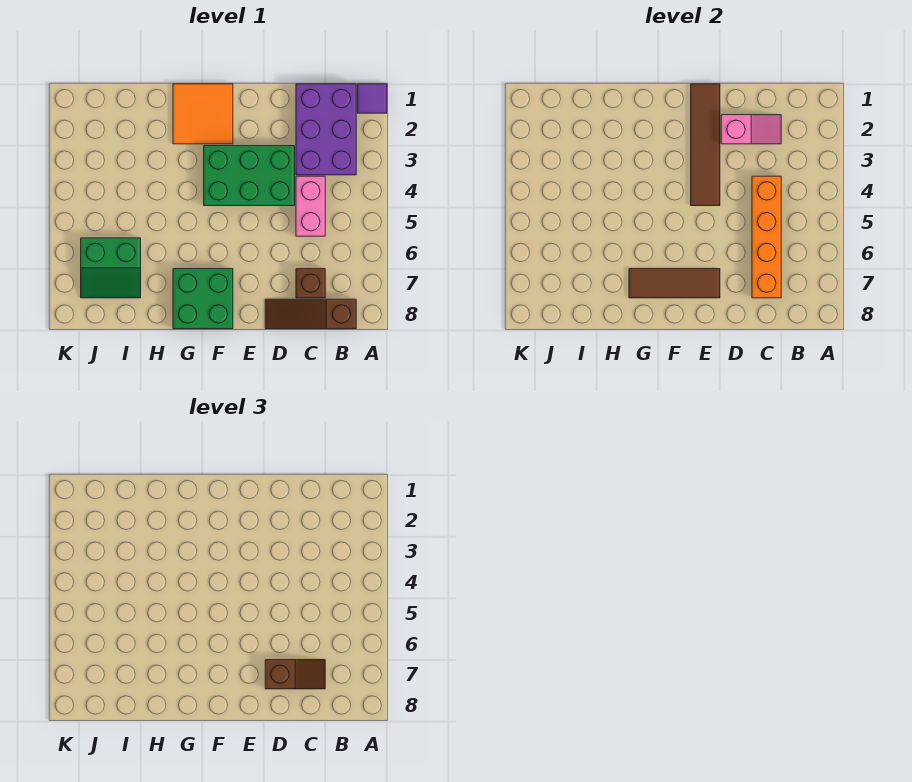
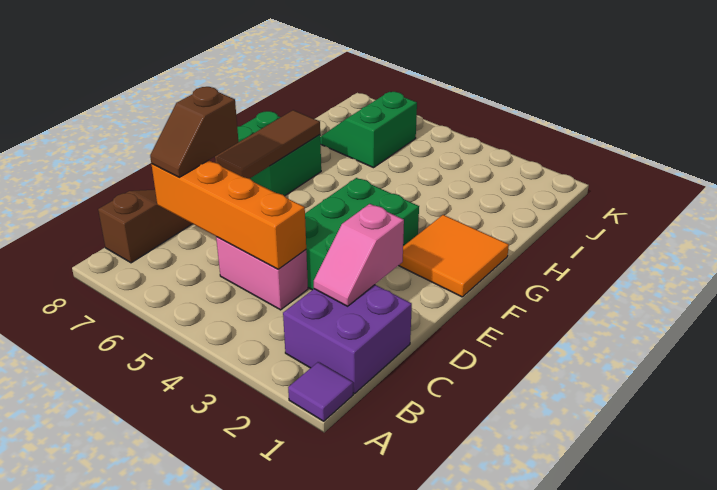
purple 2x3 brick [296,84,356,175] -> purple 2x2 brick [283,285,412,394]
brown 1x1 brick [296,269,325,298] -> none
brown 1x4 tile [691,84,720,206] -> none

